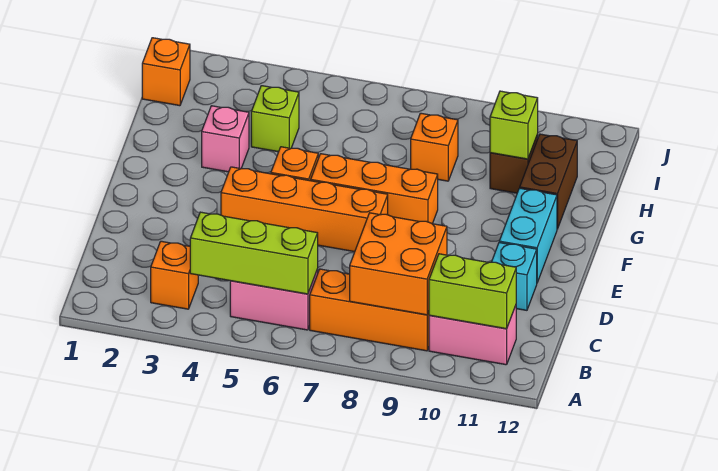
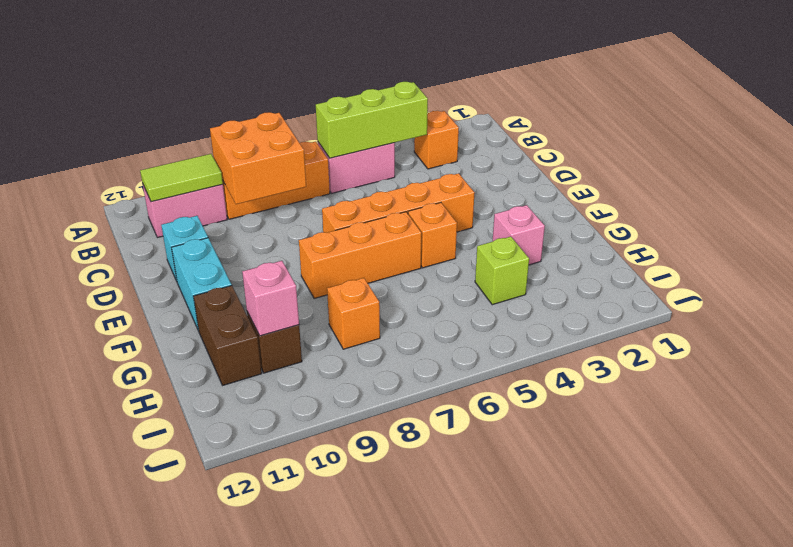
lime 1x2 brick [429,254,516,329] -> lime 1x2 tile [140,154,223,202]
lime 1x1 brick [490,91,538,159] -> pink 1x1 brick [242,261,299,336]
orange 1x1 brick [142,38,190,106] -> none

